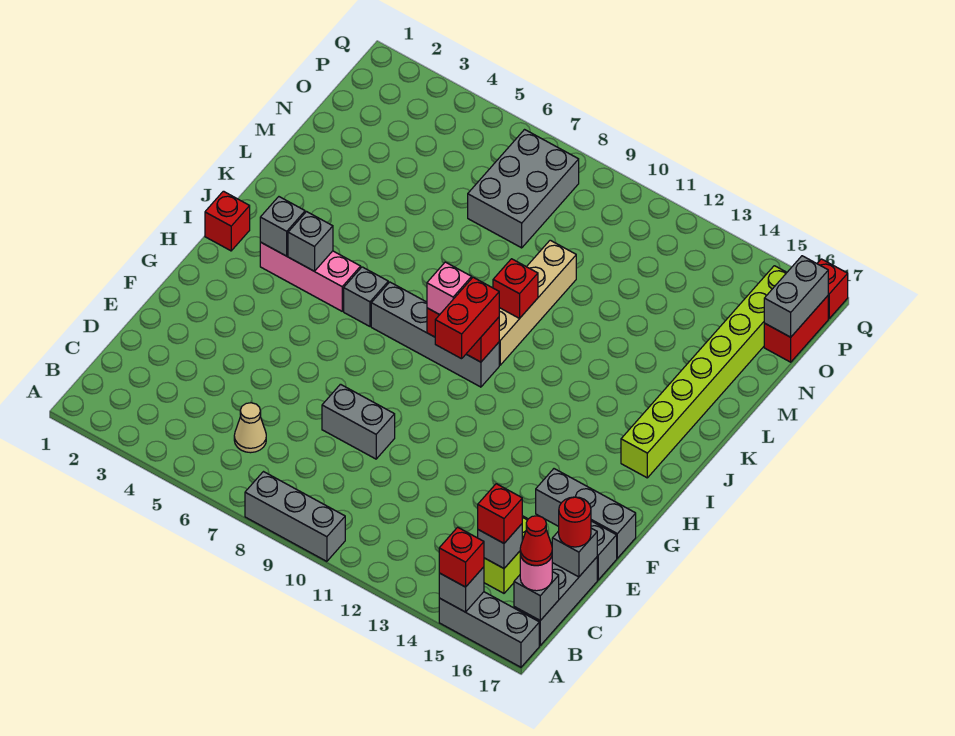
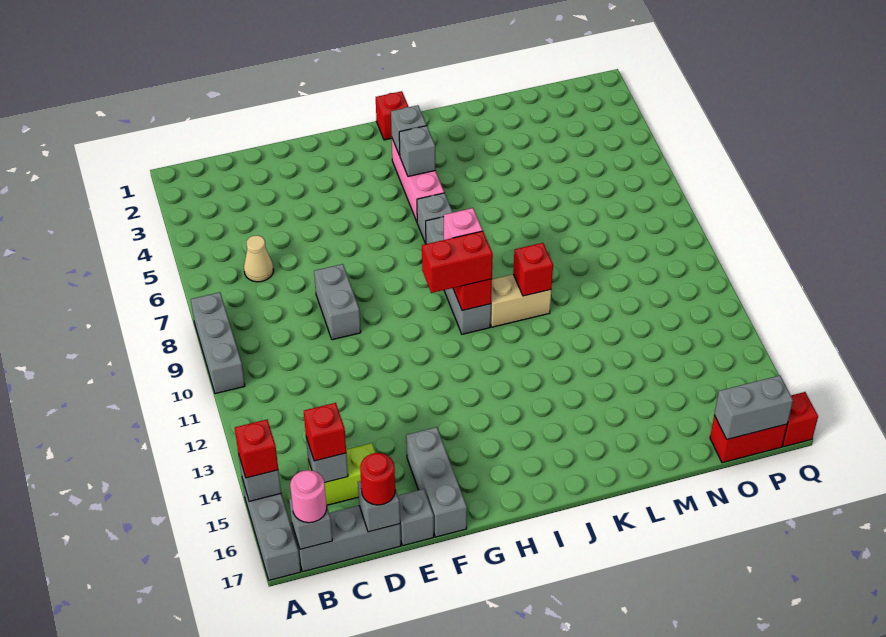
red 1x1 cone [520,516,552,566] -> none
lime 1x8 brick [621,266,787,478] -> none
tan 1x4 brick [499,240,576,365] -> tan 1x2 brick [490,274,551,327]
grey 2x3 brick [468,130,579,248] -> none

